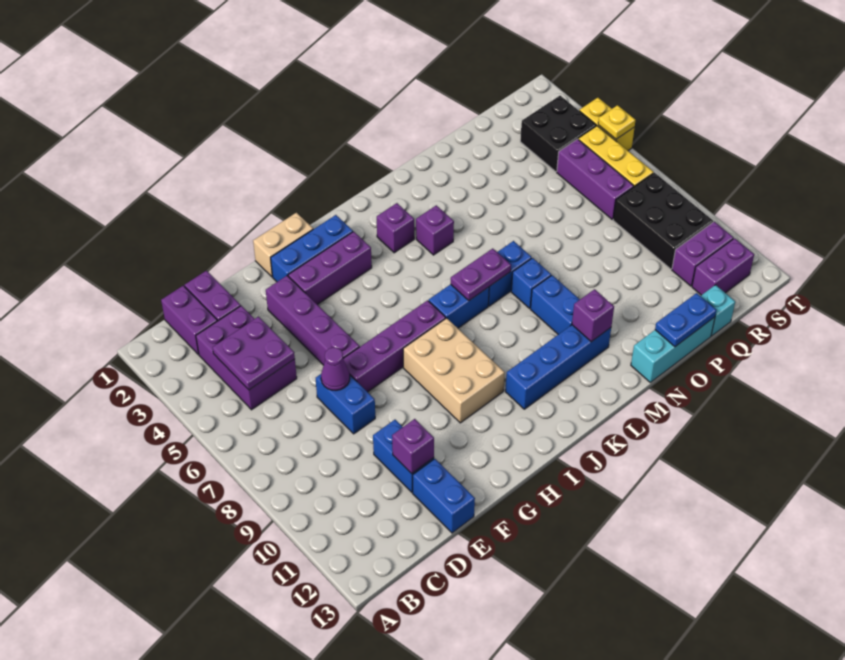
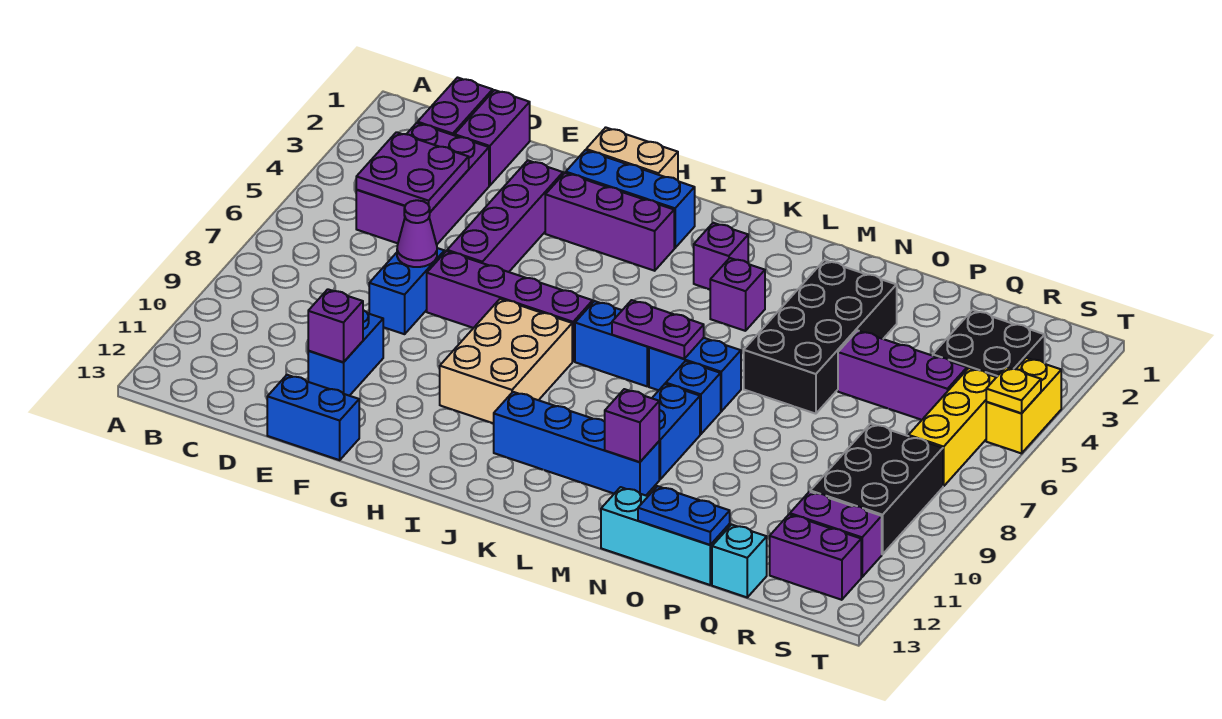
blue 1x2 brick [413,459,475,533] -> blue 1x2 brick turned to [267,375,359,460]
none -> black 2x4 brick [744,260,897,414]
purple 1x3 brick [557,139,634,219] -> purple 1x3 brick turned to [838,331,967,420]

